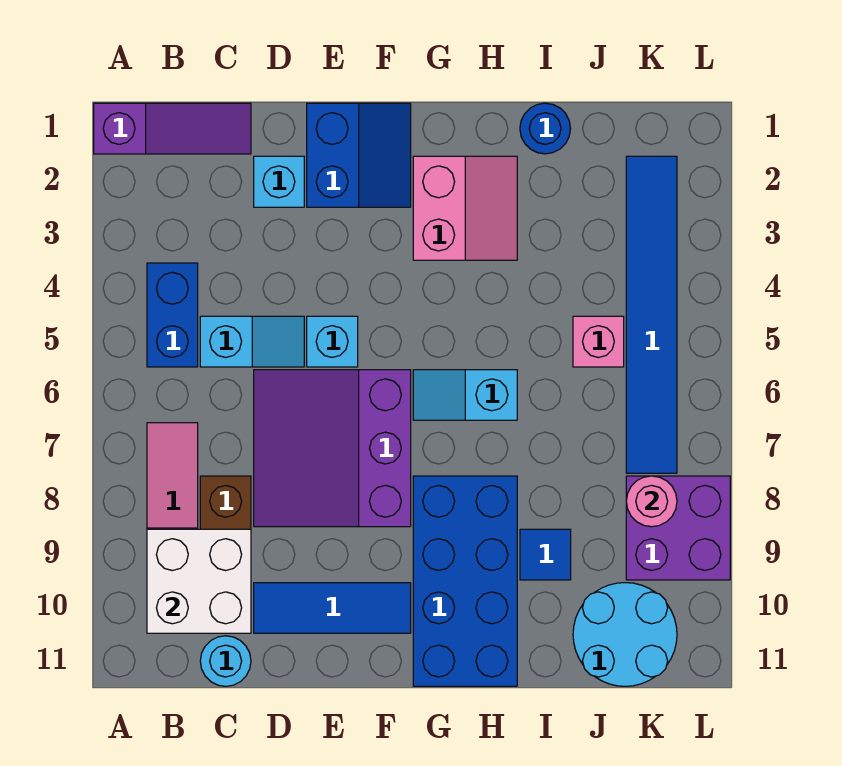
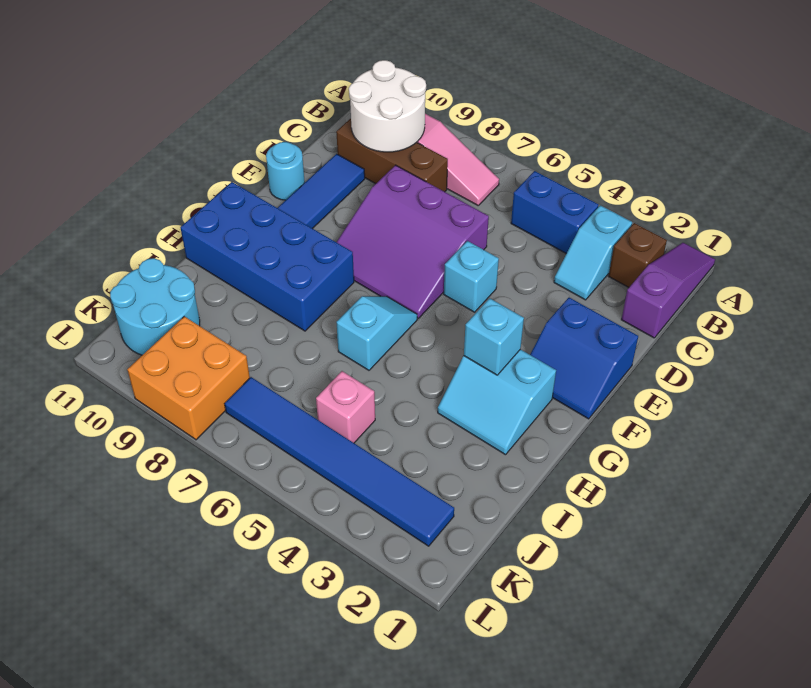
purple 1x3 slope [94,103,251,154] -> purple 1x3 slope turned to [621,243,715,338]
none -> brown 1x1 brick [609,223,667,287]
white 2x2 brick [147,529,251,633] -> white 2x2 round brick [349,60,426,152]
cyan 1x2 slope [200,316,304,367] -> cyan 1x2 slope moved to [554,205,632,300]
cyan 1x1 round brick [200,636,251,686] -> cyan 1x1 round brick moved to [266,142,305,200]
cyan 1x1 brick [254,156,304,207] -> cyan 1x1 brick moved to [464,298,524,375]
purple 3x3 slope [254,370,411,527] -> purple 3x3 slope turned to [337,165,489,319]
pink 2x2 slope [413,156,517,260] -> cyan 2x2 slope [438,349,556,455]
blue 1x1 round brick [520,103,570,154] -> none
blue 1x1 tile [520,529,571,580] -> none
purple 2x2 brick [626,476,730,580] -> orange 2x2 brick [127,316,250,440]
pink 1x1 round brick [626,476,677,527] -> none

